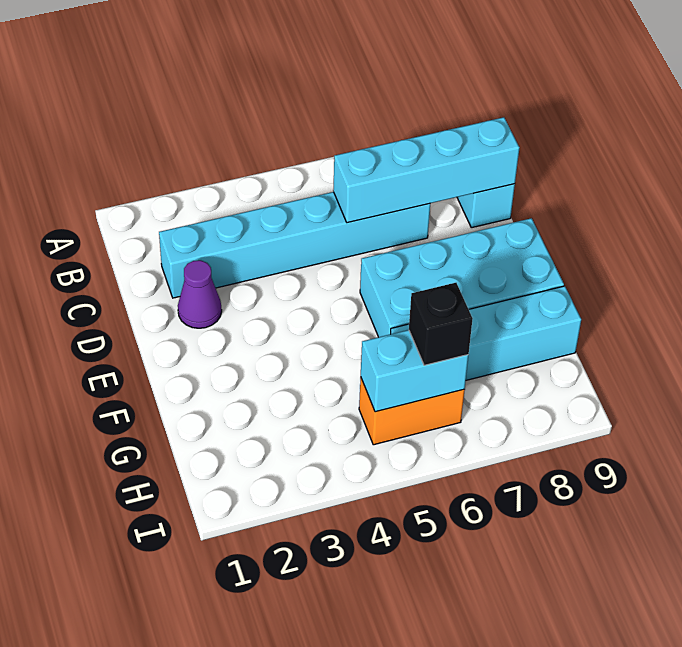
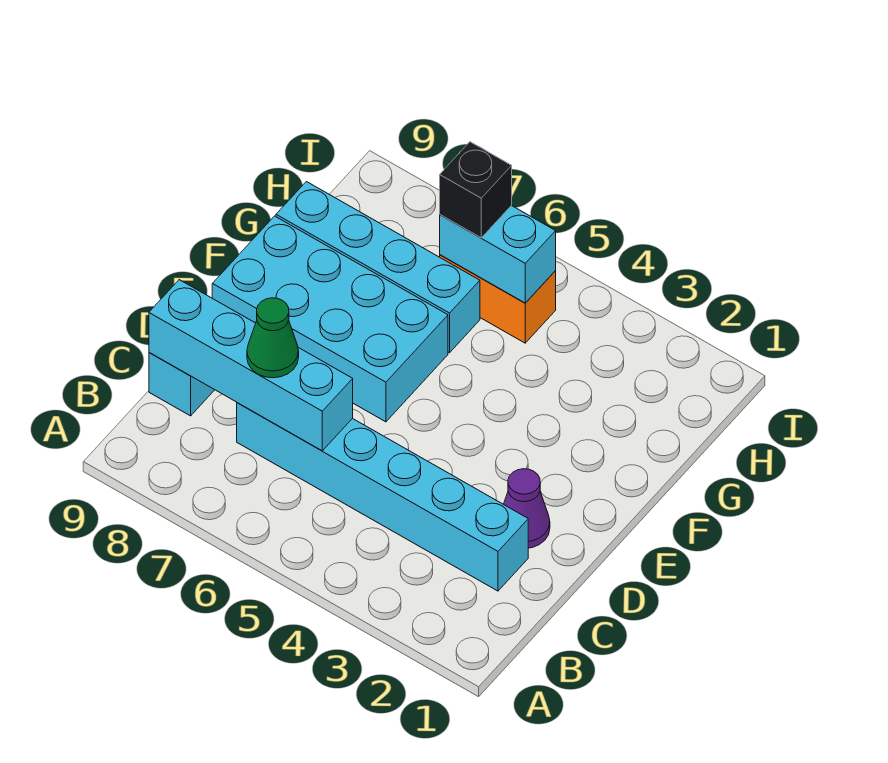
none -> green 1x1 cone [247,298,299,378]

